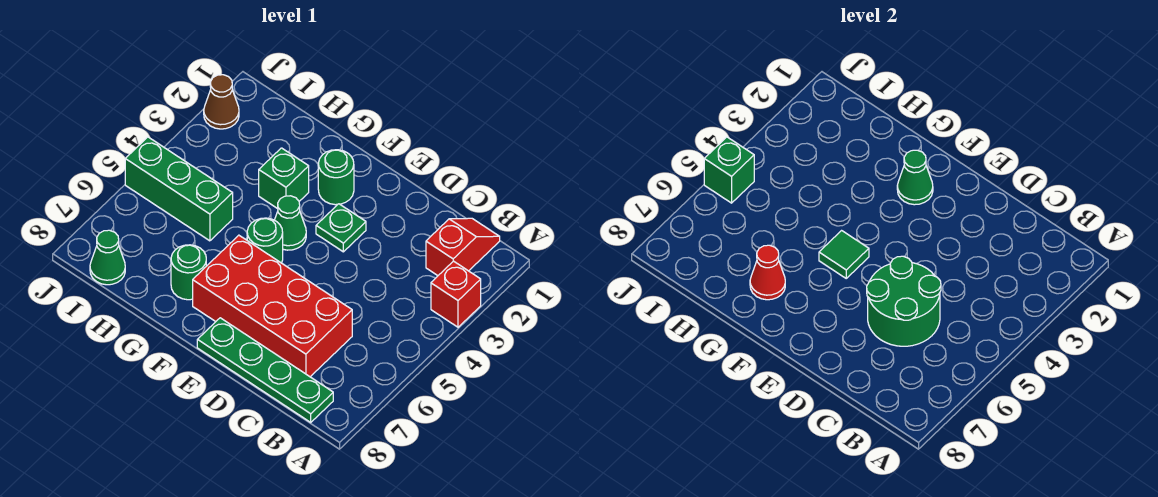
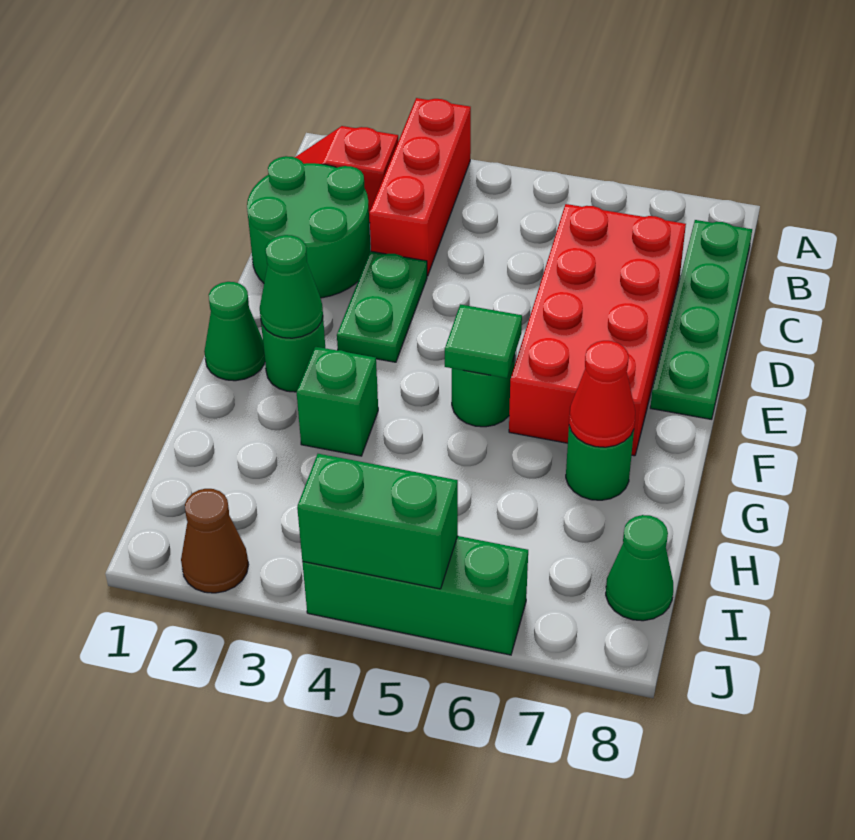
red 1x1 brick [431,261,481,327] -> red 1x3 brick [369,98,471,276]
green 2x2 round brick [867,256,941,346] -> green 2x2 round brick moved to [247,156,371,298]
green 1x1 plate [316,204,366,252] -> green 1x2 plate [337,251,427,362]
green 1x1 cone [275,196,306,250] -> green 1x1 cone moved to [204,282,265,381]
green 1x3 brick [125,137,233,241] -> green 1x3 brick turned to [302,536,528,655]
green 1x1 brick [704,137,754,203] -> green 1x2 brick [297,454,458,589]

